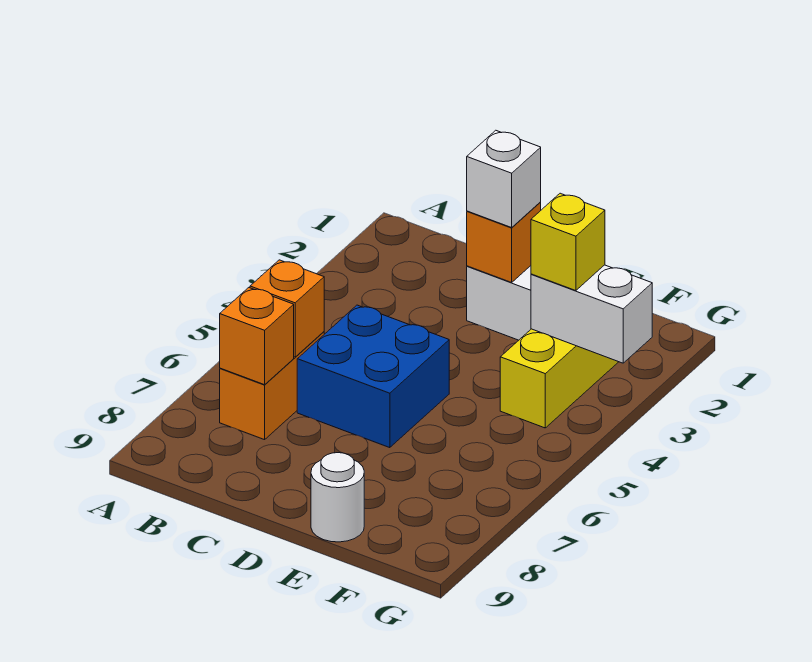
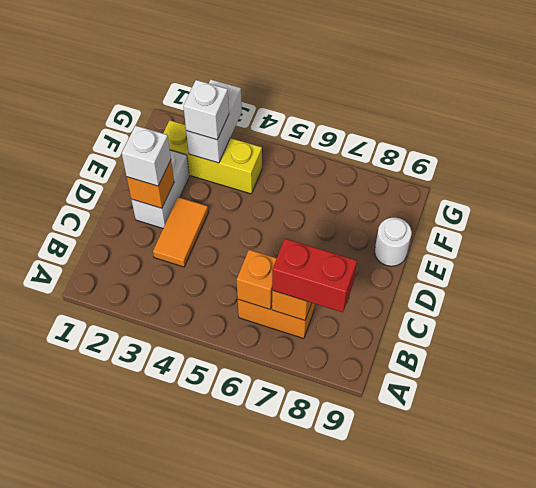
none -> red 1x2 brick [272,239,357,312]
none -> orange 1x2 tile [153,197,208,267]
blue 2x2 brick [297,305,449,448] -> none
yellow 1x1 brick [531,193,605,291] -> white 1x1 brick [183,80,229,140]

